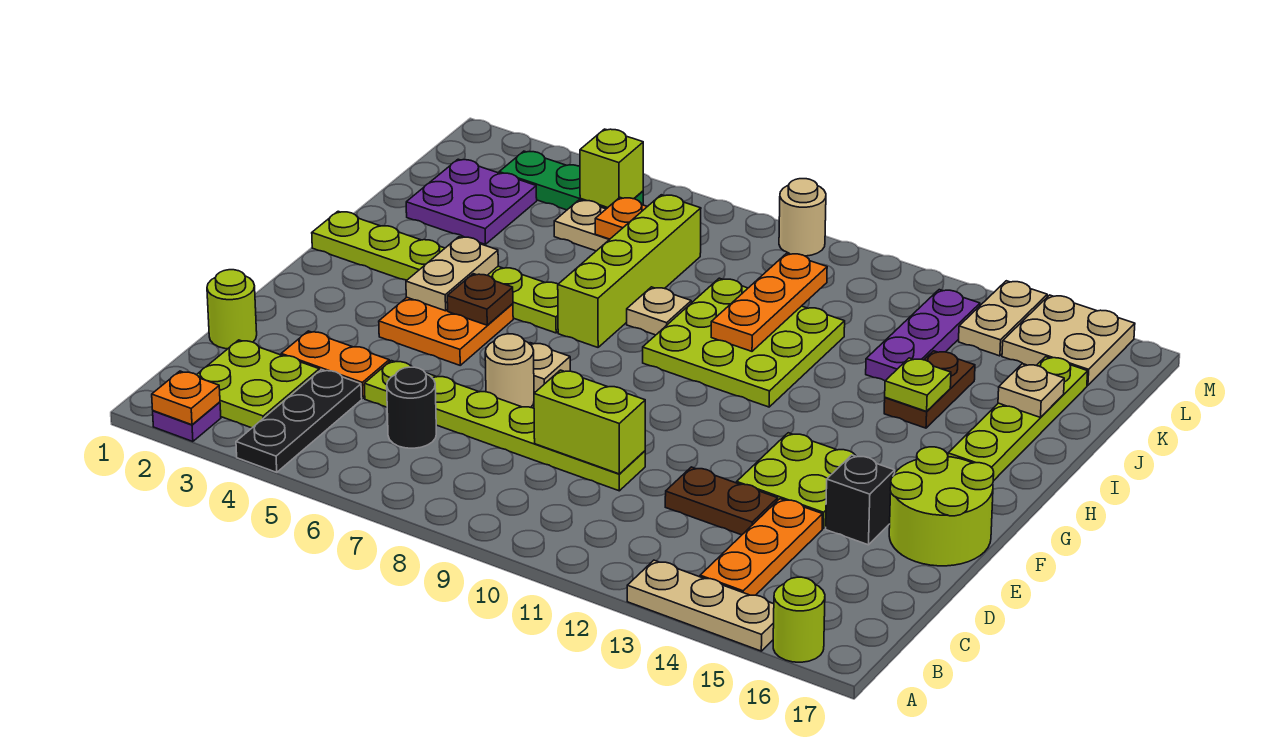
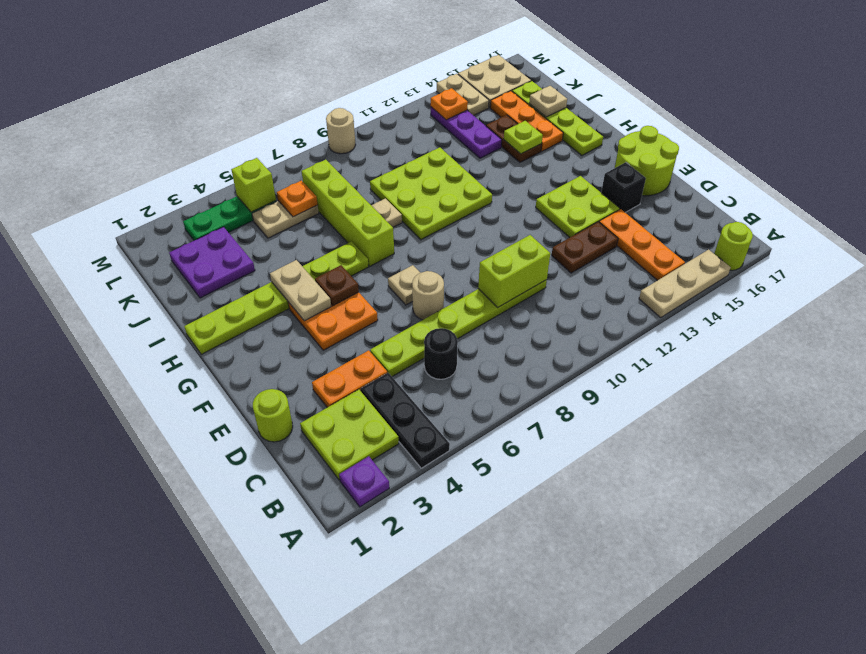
orange 1x1 plate [152,371,220,425] -> orange 1x1 plate moved to [431,88,468,120]
orange 1x3 plate [711,253,827,351] -> orange 1x3 plate moved to [490,91,563,151]

